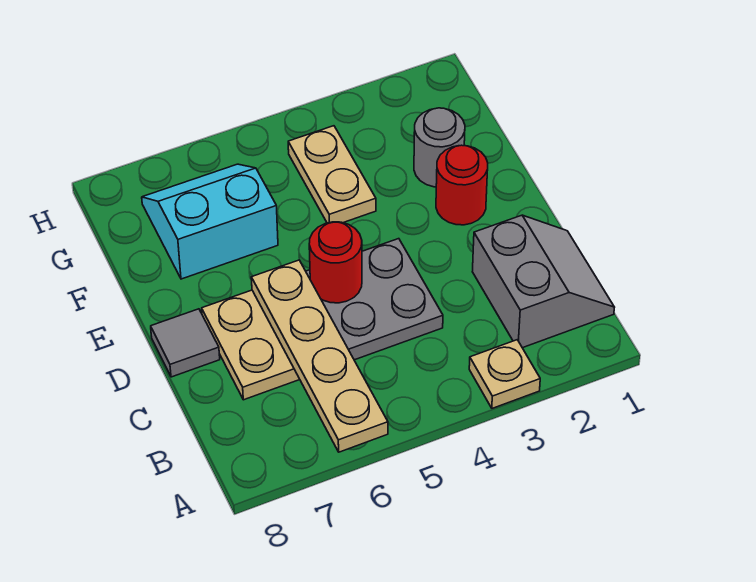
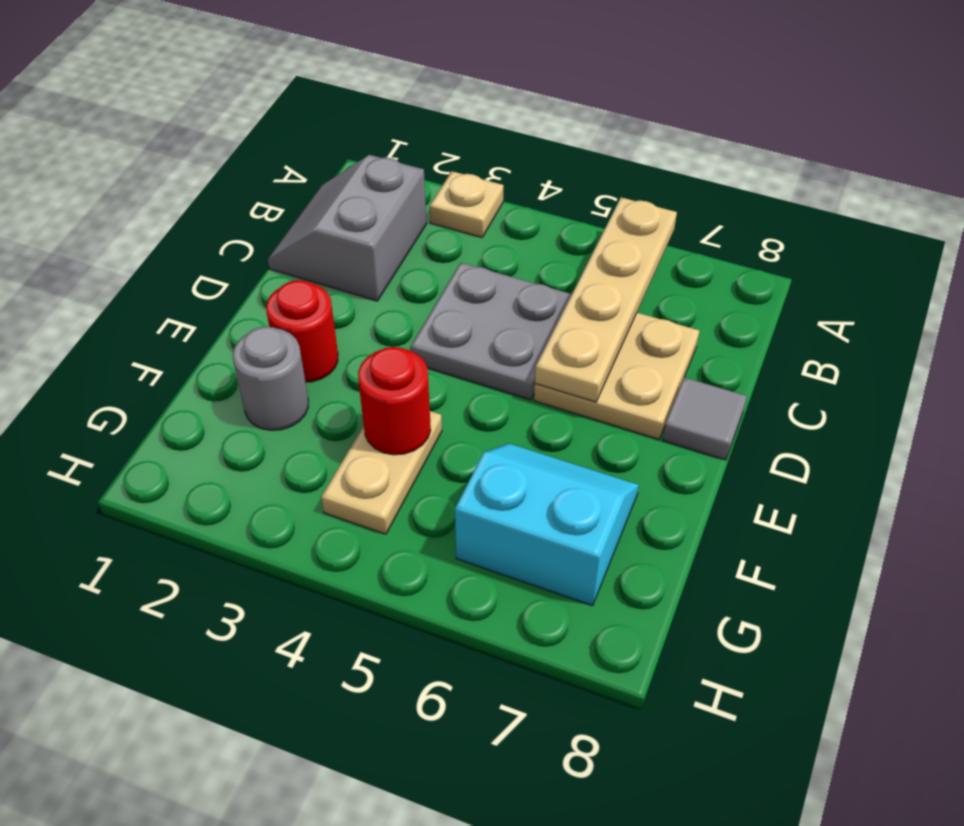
red 1x1 round brick [309,222,362,303] -> red 1x1 round brick moved to [358,347,431,455]
cyan 2x2 slope [142,164,278,279] -> cyan 2x2 slope turned to [455,443,639,606]

